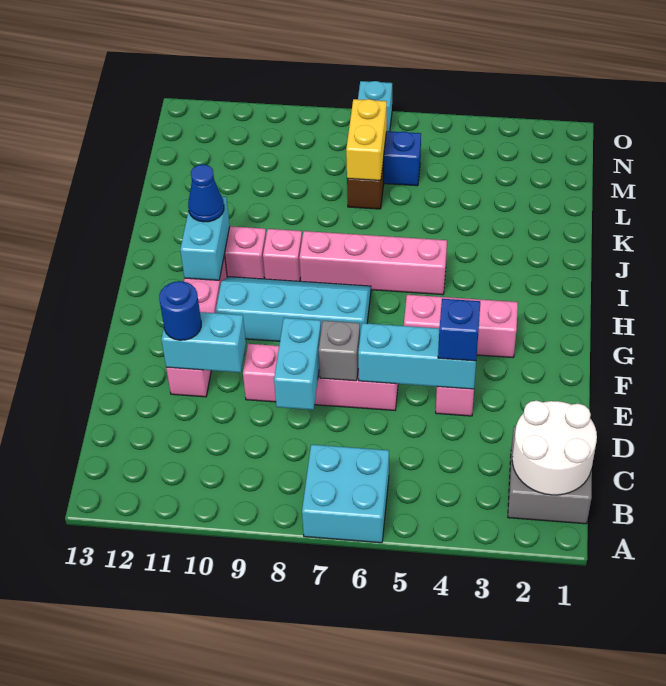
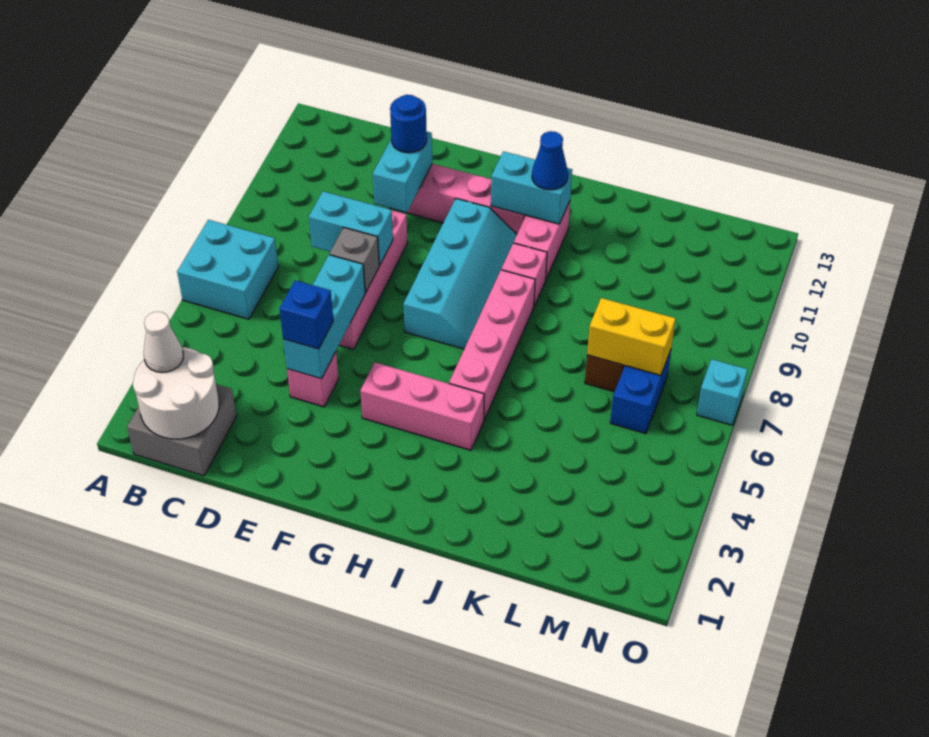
none -> white 1x1 cone [144,312,183,373]
pink 1x3 brick [404,295,518,357] -> pink 1x3 brick turned to [360,362,484,450]

